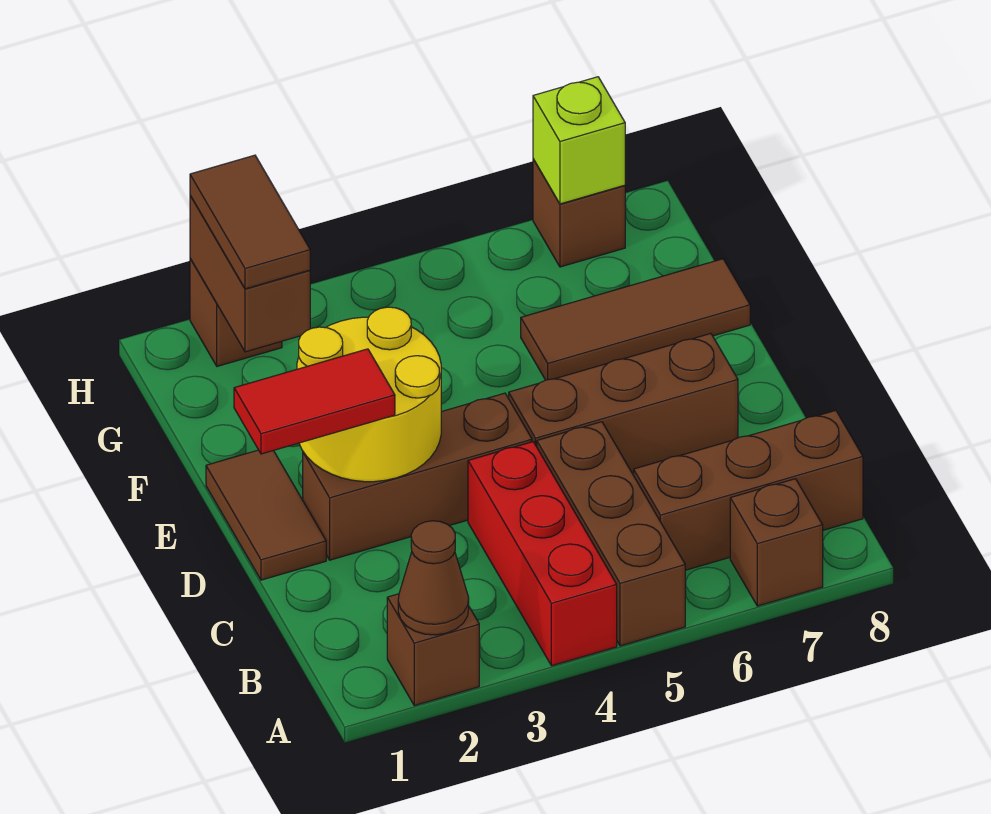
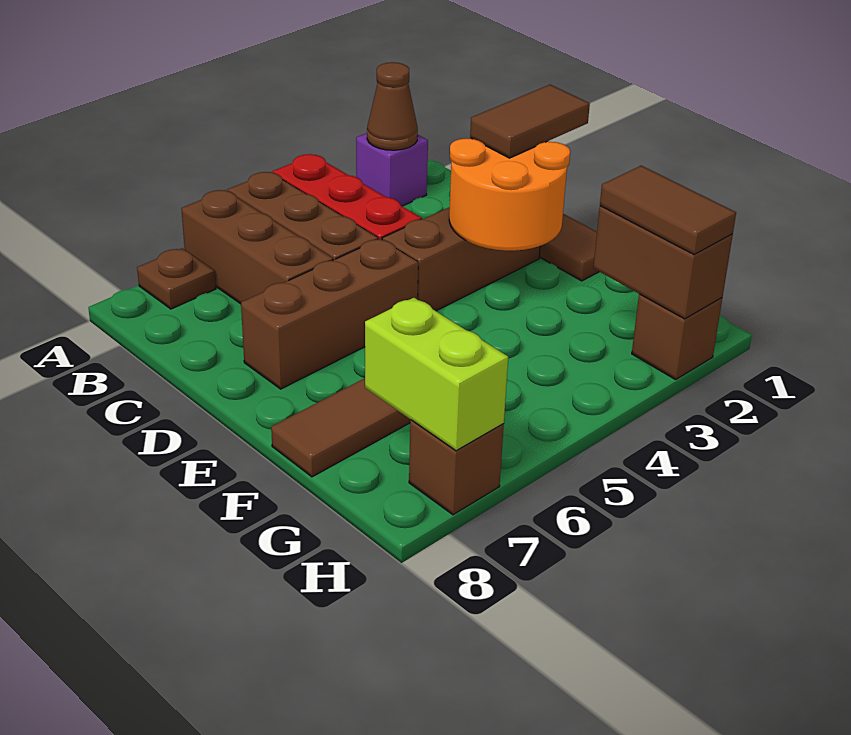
brown 1x1 brick [387,594,479,705] -> purple 1x1 brick [356,133,428,206]
brown 1x1 brick [730,479,823,606] -> brown 1x1 plate [137,248,216,309]
brown 1x3 brick [634,410,863,570] -> brown 1x3 brick turned to [181,190,333,304]
red 1x2 tile [234,349,395,454] -> brown 1x2 tile [470,85,590,158]
yellow 2x2 round brick [297,307,441,482] -> orange 2x2 round brick [449,138,570,251]
lime 1x1 brick [533,77,625,204] -> lime 1x2 brick [365,298,508,451]

